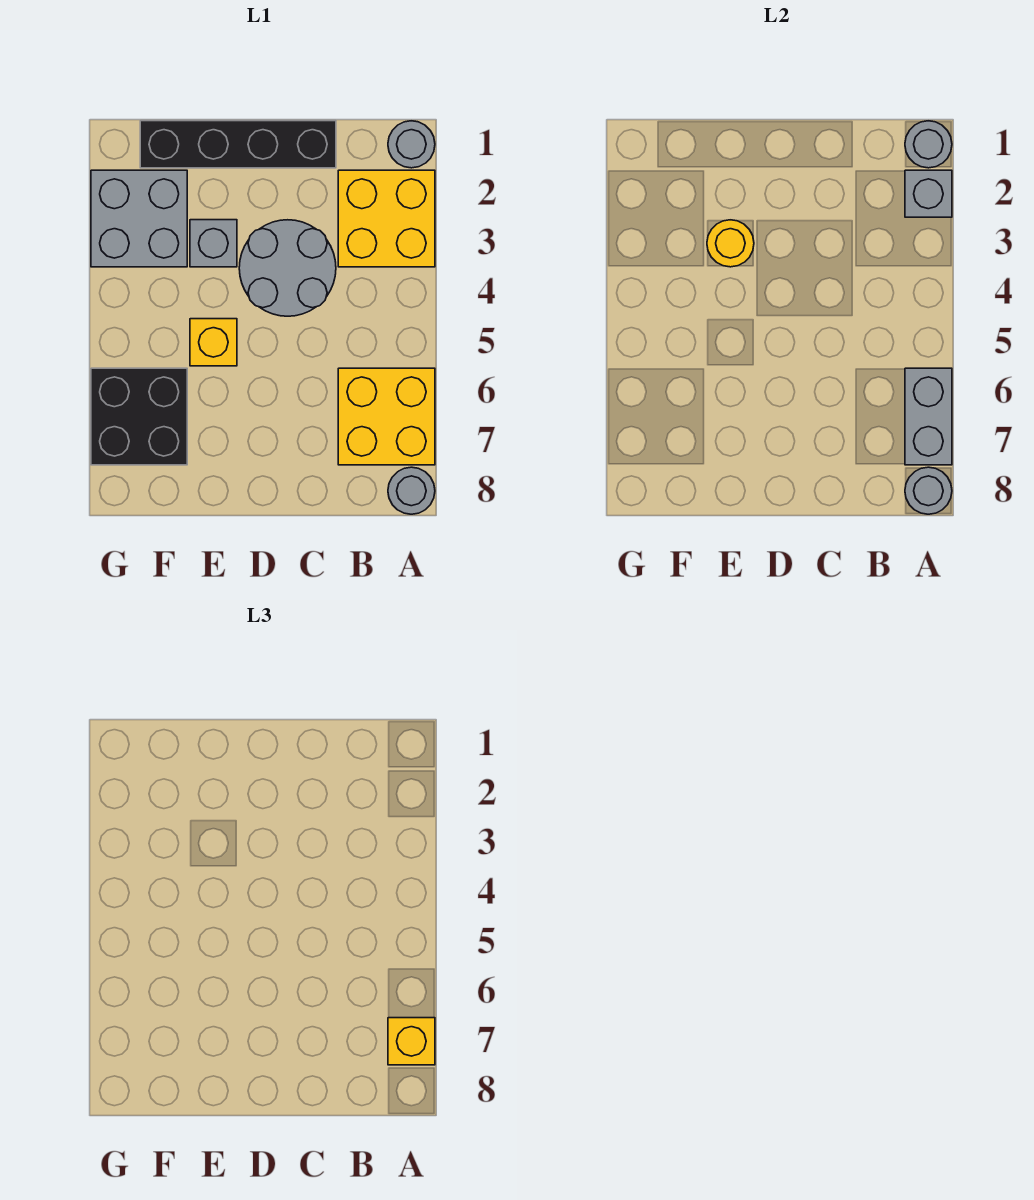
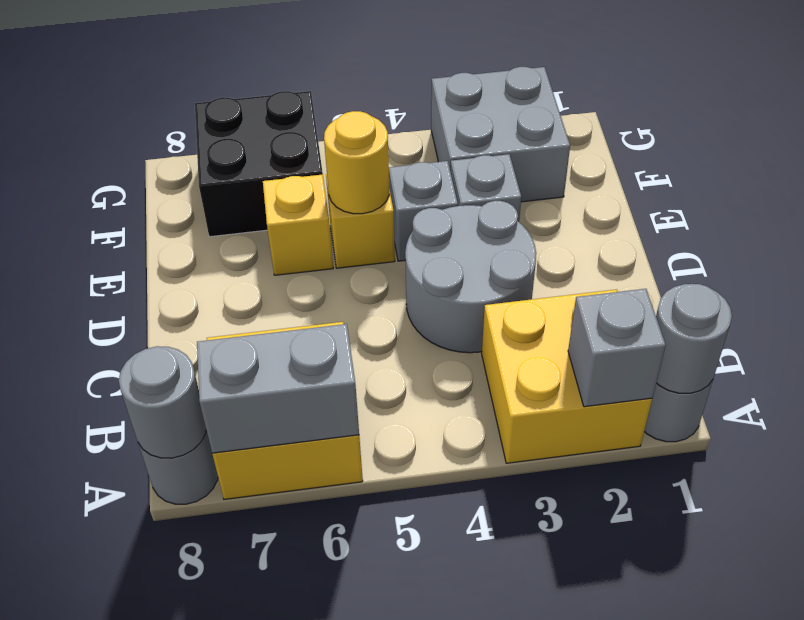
yellow 1x1 brick [388,1018,435,1065] -> yellow 1x1 brick moved to [263,174,333,275]
black 1x4 brick [140,121,336,168] -> none
yellow 1x1 round brick [707,220,754,267] -> yellow 1x1 round brick moved to [324,111,389,214]
none -> grey 1x1 brick [389,161,458,261]

